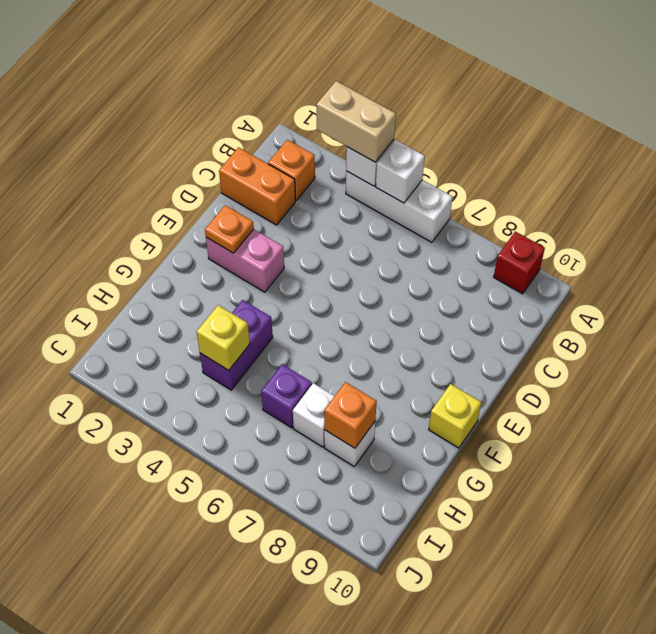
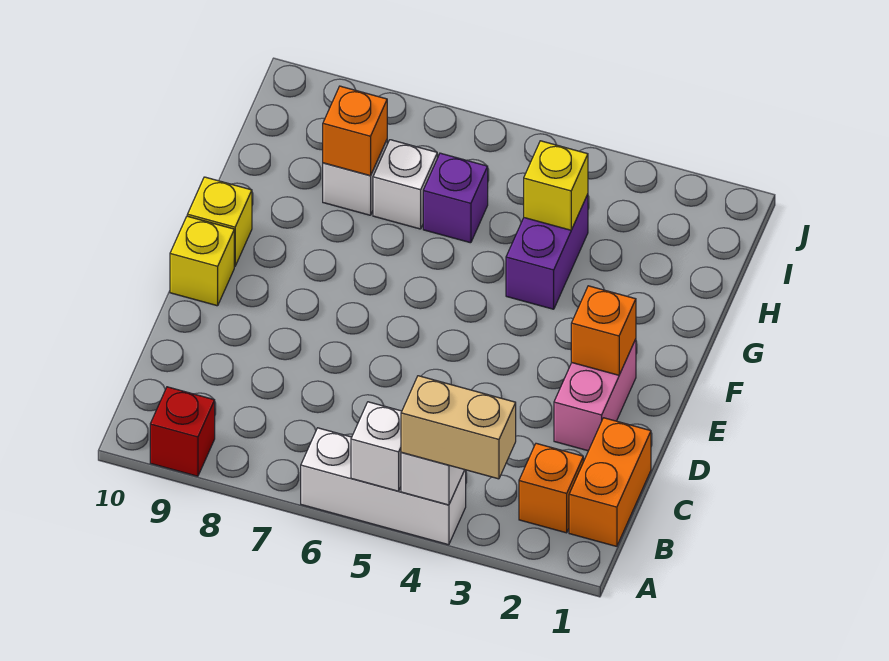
orange 1x2 brick [219,147,295,225] -> orange 1x2 brick turned to [569,418,651,546]
pink 1x2 brick [206,229,284,292] -> pink 1x2 brick turned to [554,339,636,451]
orange 1x1 plate [205,205,254,253] -> orange 1x1 brick [571,286,636,375]
none -> yellow 1x1 brick [170,216,234,306]

